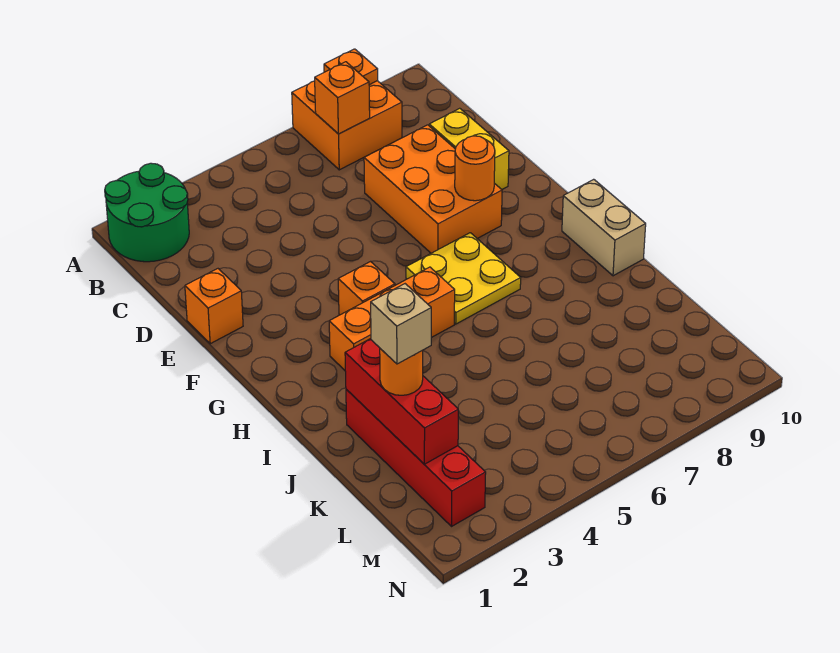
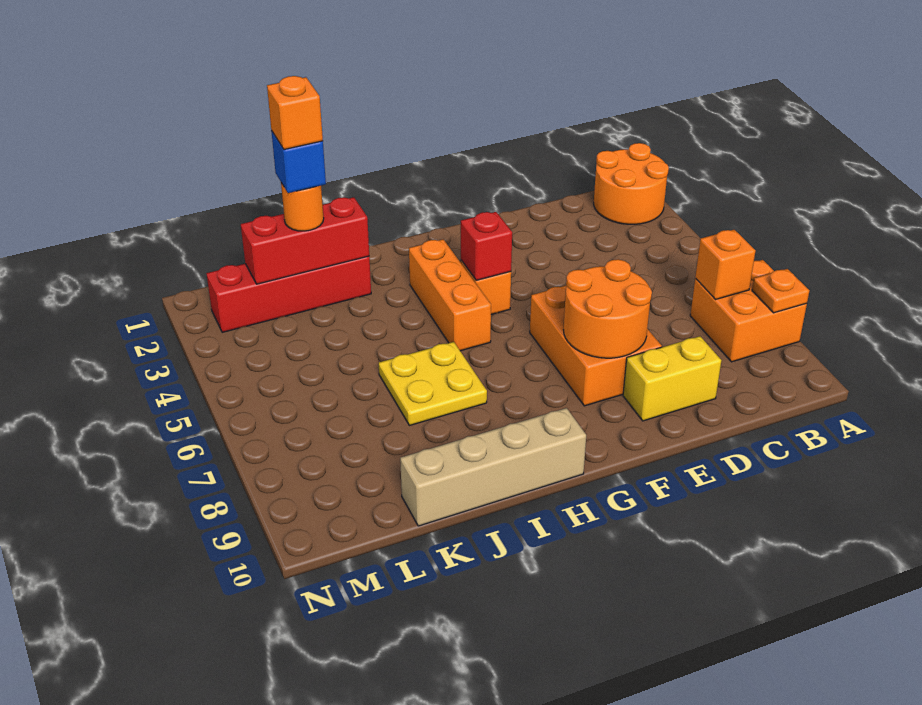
green 2x2 round brick [105,163,189,262] -> orange 2x2 round brick [594,143,669,224]
orange 2x3 brick [364,125,502,253] -> orange 2x3 brick turned to [530,286,662,406]
orange 1x1 brick [185,269,243,344] -> orange 1x1 brick moved to [267,76,323,150]
orange 1x1 round brick [455,136,495,201] -> orange 2x2 round brick [564,259,652,358]
none -> red 1x1 brick [461,212,512,280]
yellow 2x2 plate [406,233,521,324] -> yellow 2x2 plate moved to [379,342,487,426]
tan 1x2 brick [562,179,646,276] -> tan 1x4 brick [400,408,586,526]
tan 1x1 brick [371,284,431,364] -> blue 1x1 brick [271,131,326,193]

